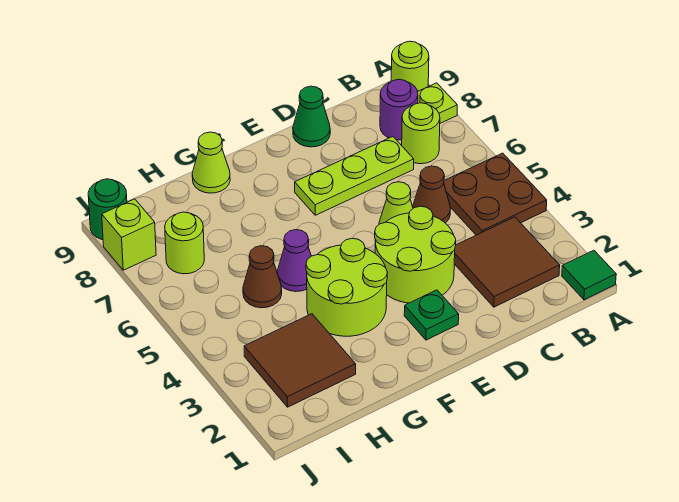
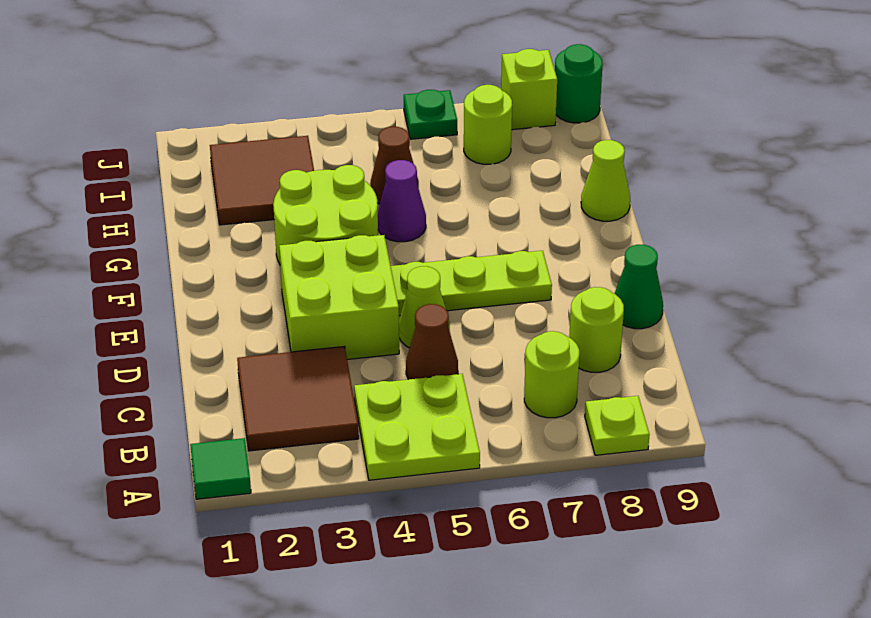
brown 2x2 plate [444,153,547,235] -> lime 2x2 plate [354,374,480,480]
lime 1x1 round brick [391,41,429,91] -> lime 1x1 round brick moved to [569,287,624,372]
purple 1x1 round brick [380,79,418,140] -> none
lime 1x3 plate [295,137,414,215] -> lime 1x3 plate turned to [391,251,552,316]
lime 2x2 round brick [375,206,456,303] -> lime 2x2 brick [279,235,399,359]
green 1x1 plate [404,290,459,340] -> green 1x1 plate moved to [404,90,457,139]

